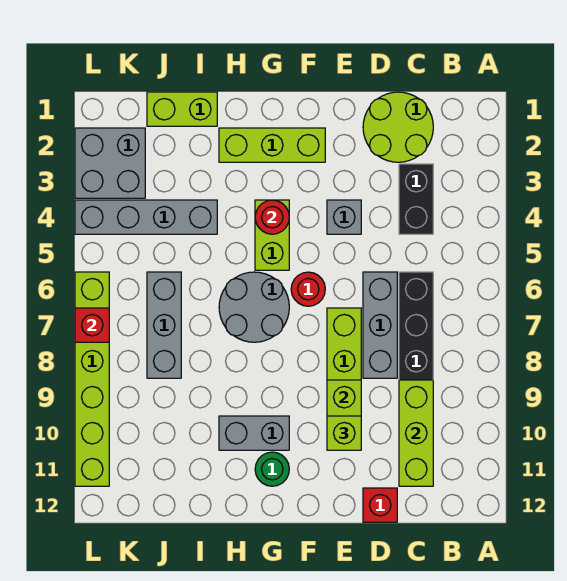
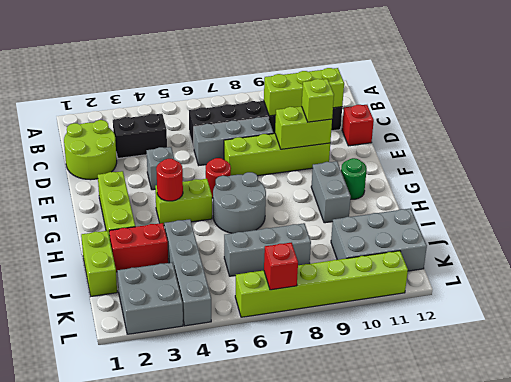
none -> red 1x2 brick [109,223,168,272]
none -> grey 2x3 brick [331,208,427,271]

